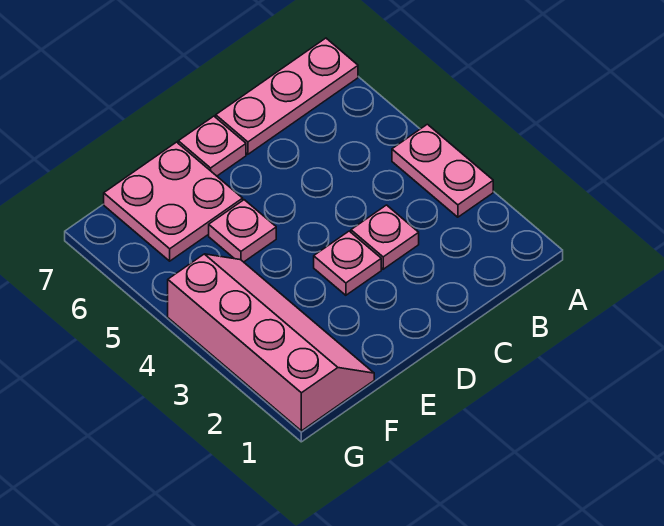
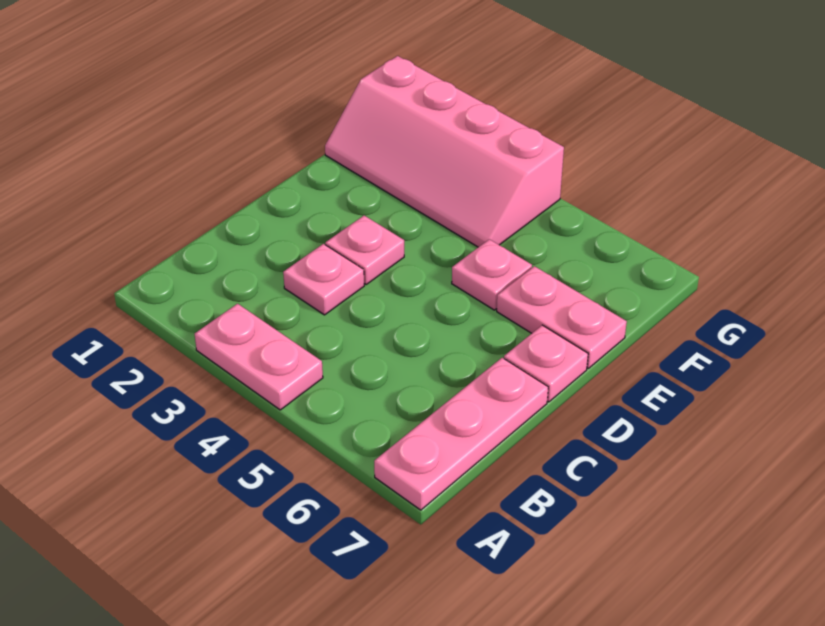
pink 2x2 plate [104,142,243,261] -> pink 1x2 plate [497,266,627,369]

